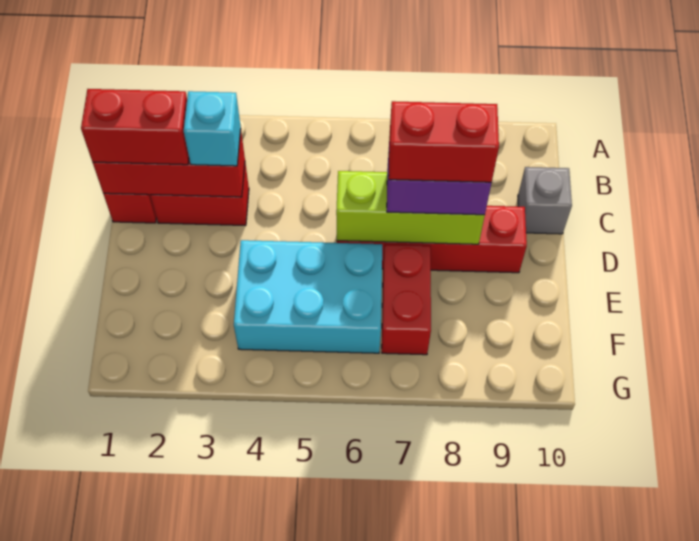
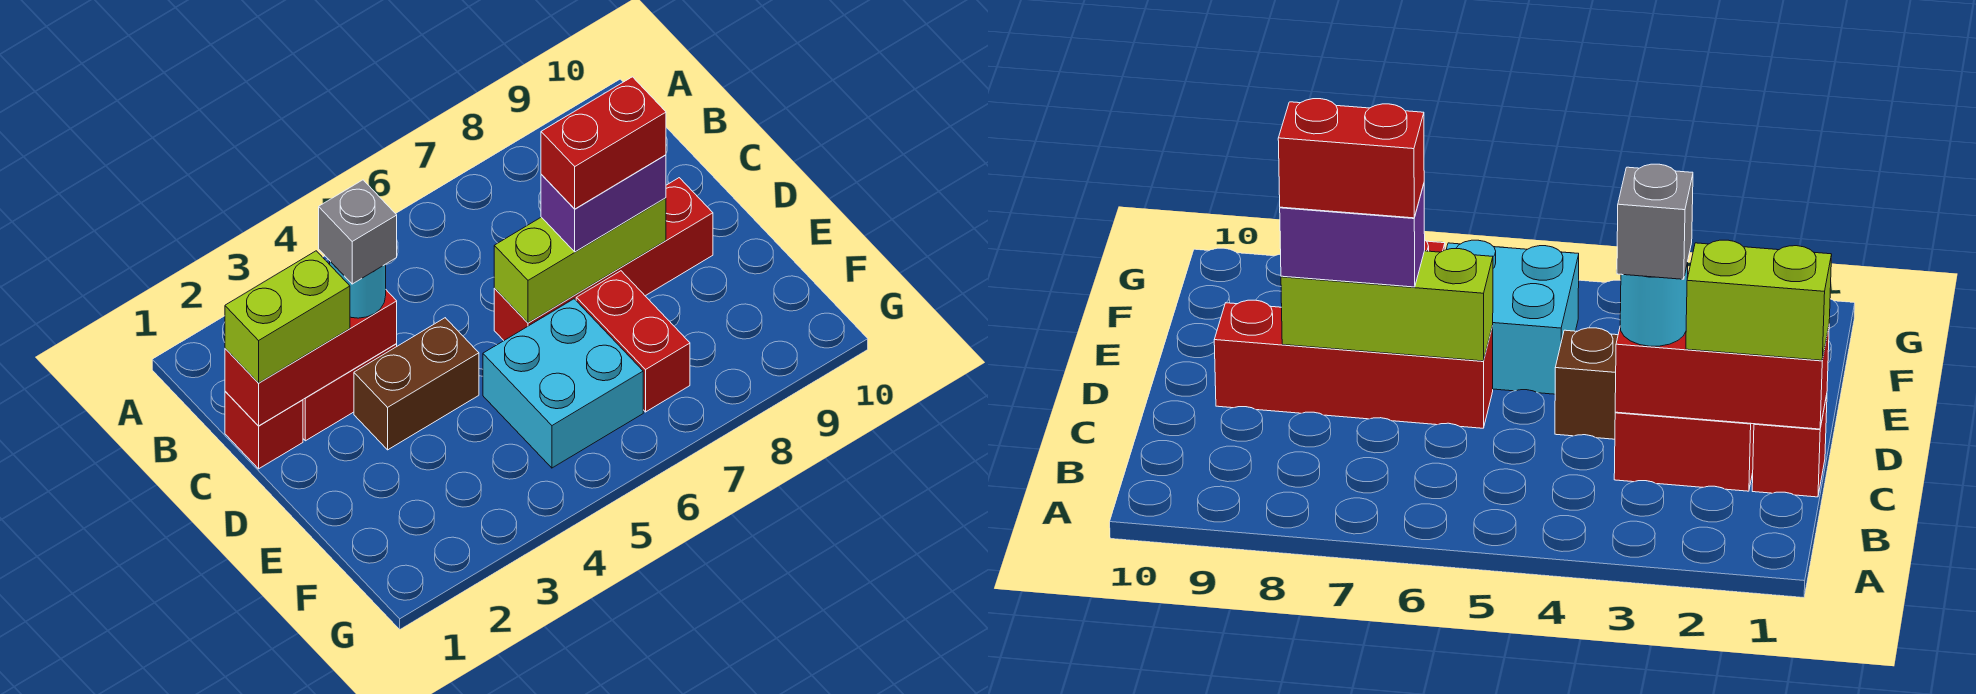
red 1x2 brick [81,89,189,165] -> lime 1x2 brick [225,251,350,383]
cyan 1x1 brick [184,91,241,166] -> cyan 1x1 round brick [330,261,386,318]
grey 1x1 brick [518,167,572,234] -> grey 1x1 brick moved to [319,180,397,284]
none -> brown 1x2 brick [354,318,479,450]
cyan 2x3 brick [234,240,382,353] -> cyan 2x2 brick [483,299,643,468]

